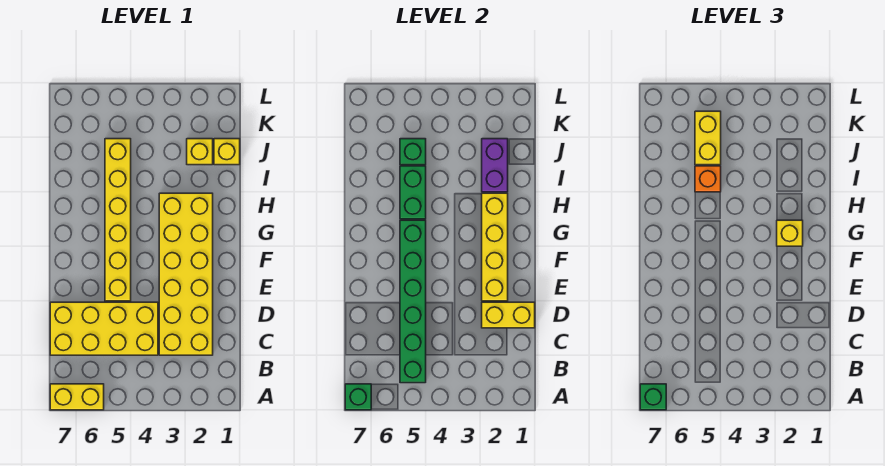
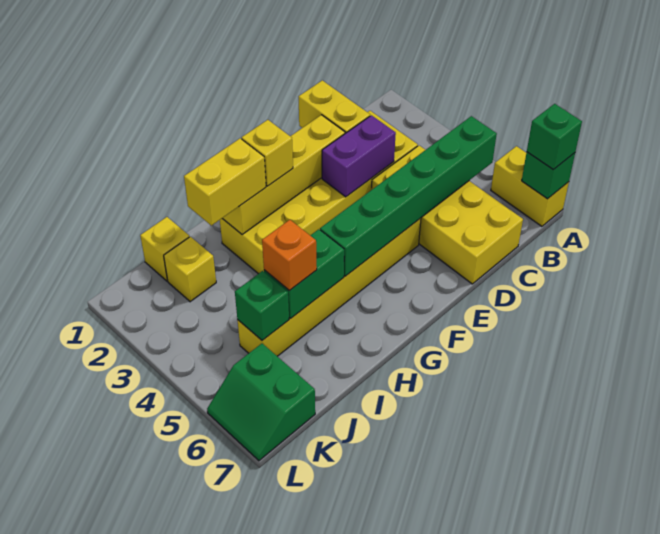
purple 1x2 brick [482,139,508,192] -> purple 1x2 brick moved to [322,115,396,197]
yellow 1x2 brick [695,111,721,165] -> yellow 1x2 brick moved to [184,138,266,225]
none -> green 2x2 slope [207,344,315,461]

